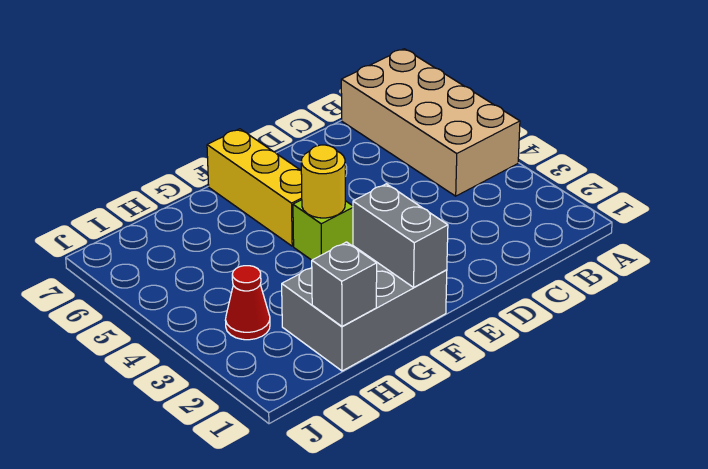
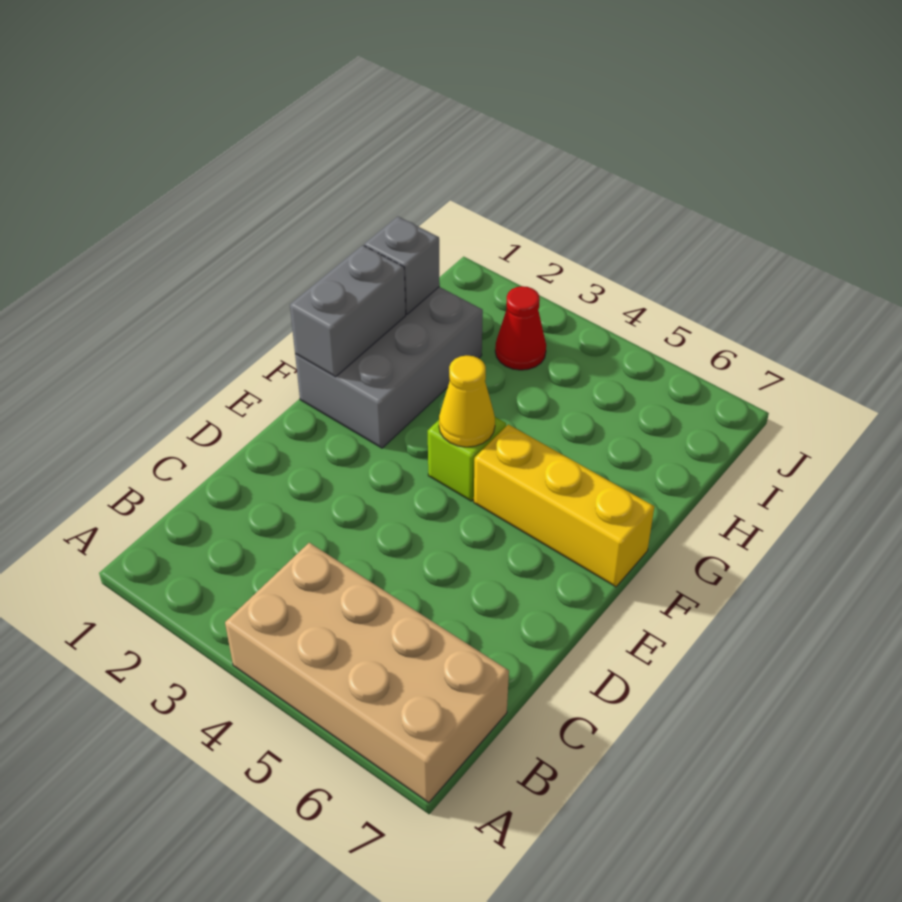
grey 1x2 brick [353,184,448,287] -> grey 1x2 brick turned to [290,245,406,377]
yellow 1x1 round brick [301,145,345,218] -> yellow 1x1 cone [439,355,495,447]

